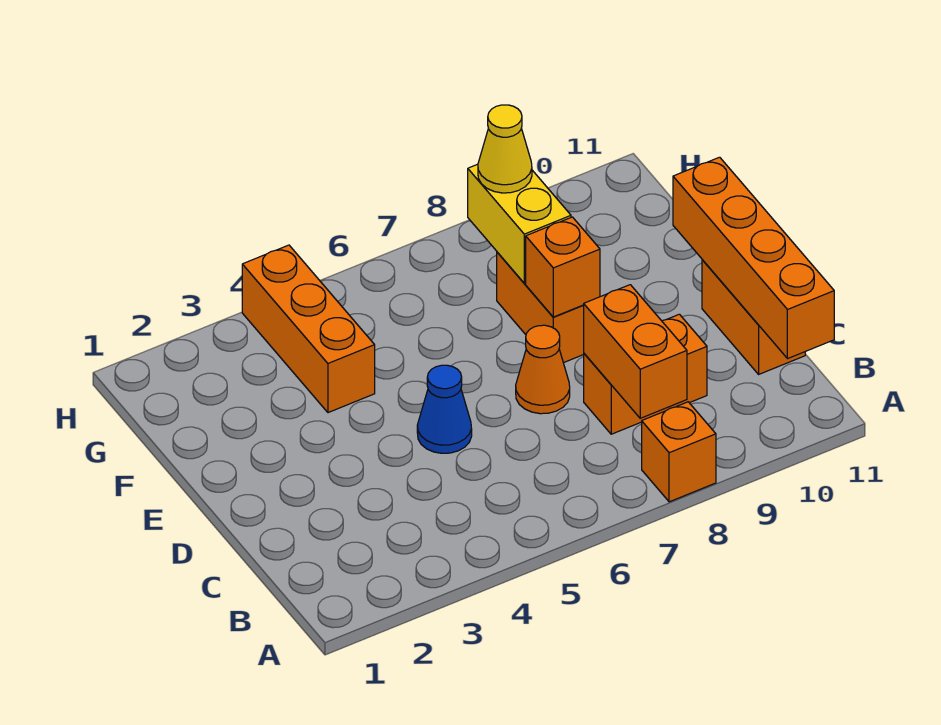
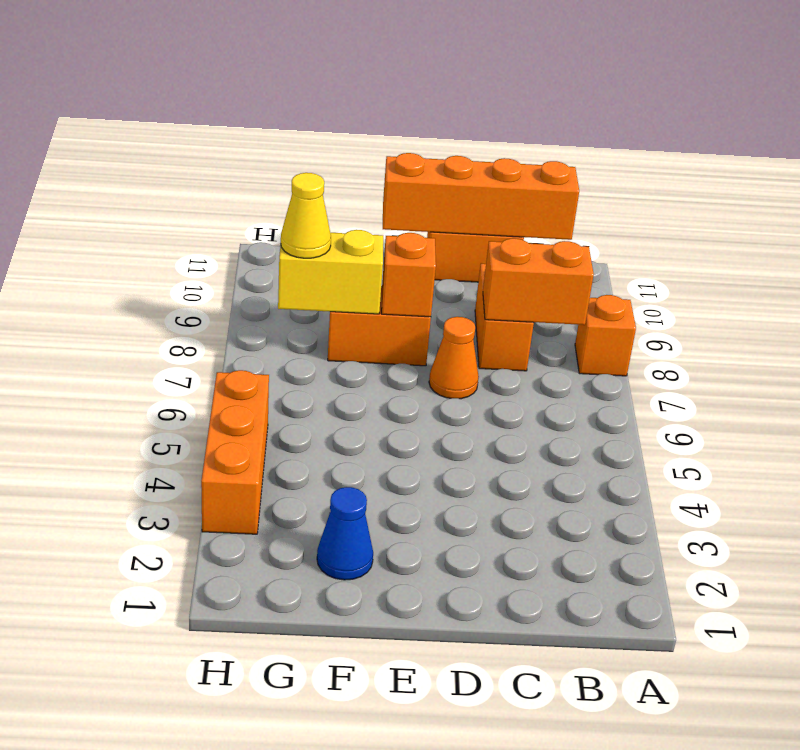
blue 1x1 cone [417,365,472,453] -> blue 1x1 cone moved to [317,487,373,580]
orange 1x3 brick [242,245,375,413] -> orange 1x3 brick turned to [201,370,269,534]

